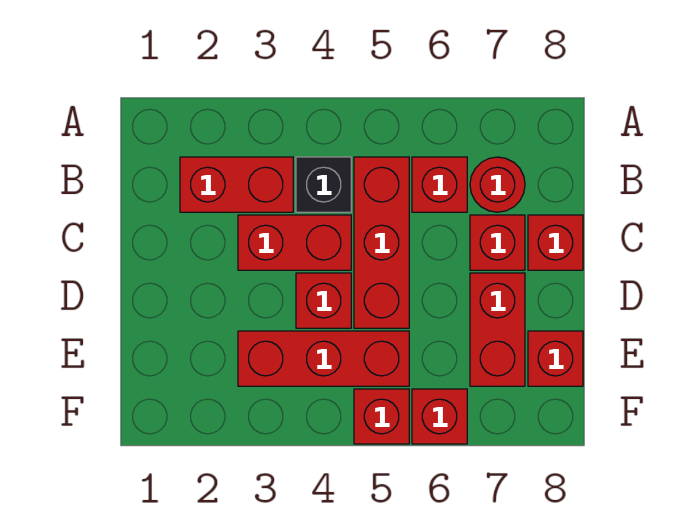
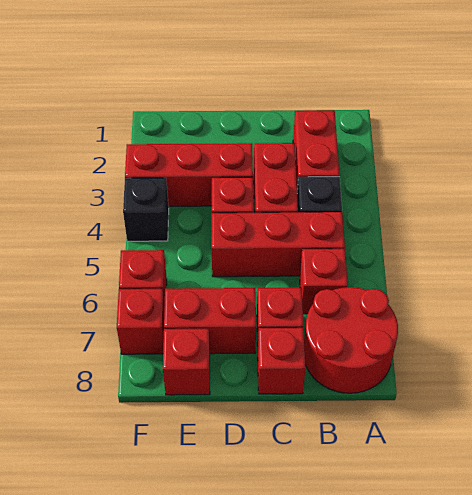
red 1x1 round brick [470,157,525,212] -> red 2x2 round brick [304,287,398,393]
red 1x3 brick [238,331,409,386] -> red 1x3 brick turned to [125,143,253,206]
none -> black 1x1 brick [123,178,169,241]
red 1x1 brick [354,389,409,444] -> red 1x1 brick moved to [117,289,165,354]

